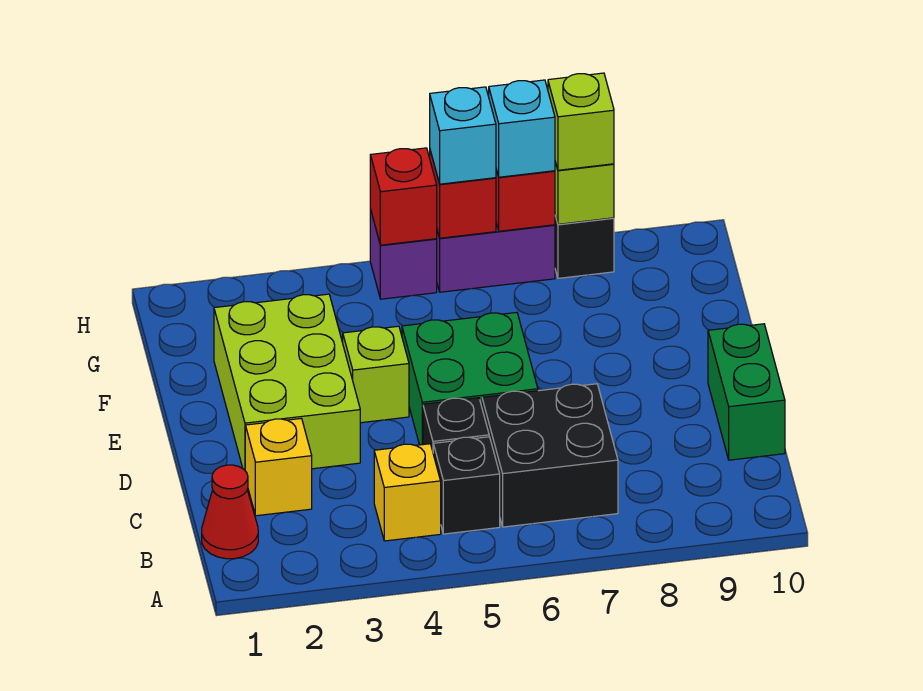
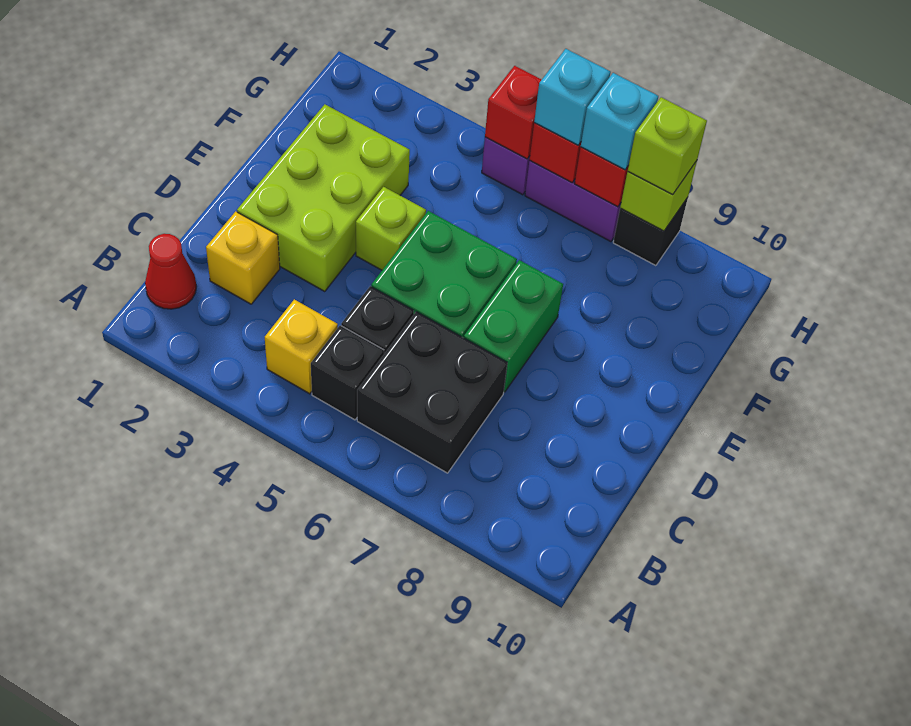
green 1x2 brick [708,324,785,460] -> green 1x2 brick moved to [464,260,563,392]

